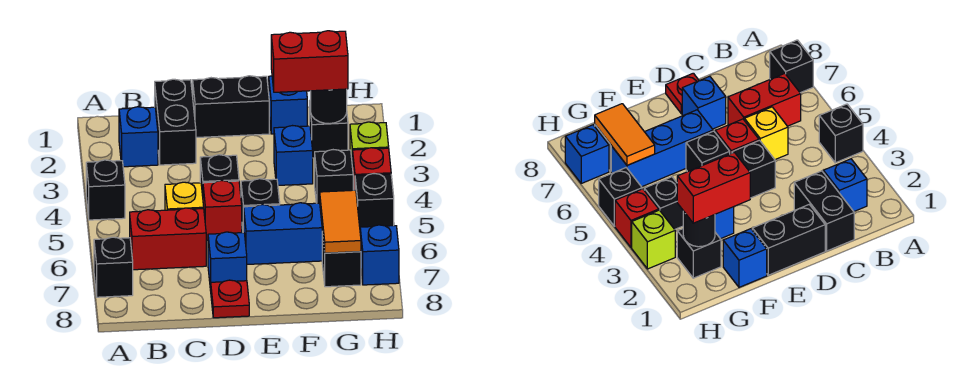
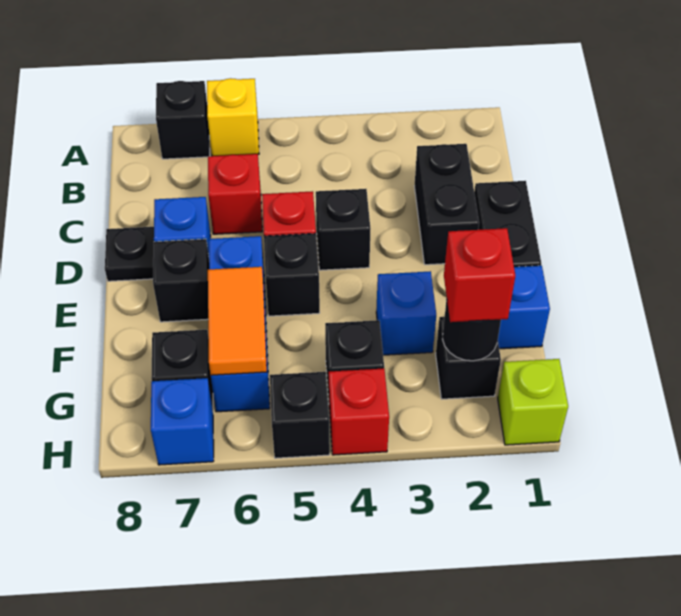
black 1x1 brick [86,160,125,220] -> black 1x1 brick moved to [153,239,209,322]
blue 1x1 brick [119,107,158,167] -> none
red 1x2 brick [130,208,206,270] -> red 1x1 brick [208,154,262,234]
black 1x2 brick [155,79,196,165] -> black 1x2 brick turned to [414,144,479,265]
yellow 1x1 brick [165,182,204,210] -> yellow 1x1 brick moved to [207,78,259,156]
red 1x1 plate [211,280,249,318] -> black 1x1 plate [105,227,154,281]
red 1x2 brick [271,31,348,92] -> red 1x1 brick [444,228,515,322]
orange 1x2 tile [320,190,361,253] -> orange 1x2 tile turned to [208,267,267,375]
lime 1x1 brick [350,122,389,167] -> lime 1x1 brick moved to [498,359,568,445]

